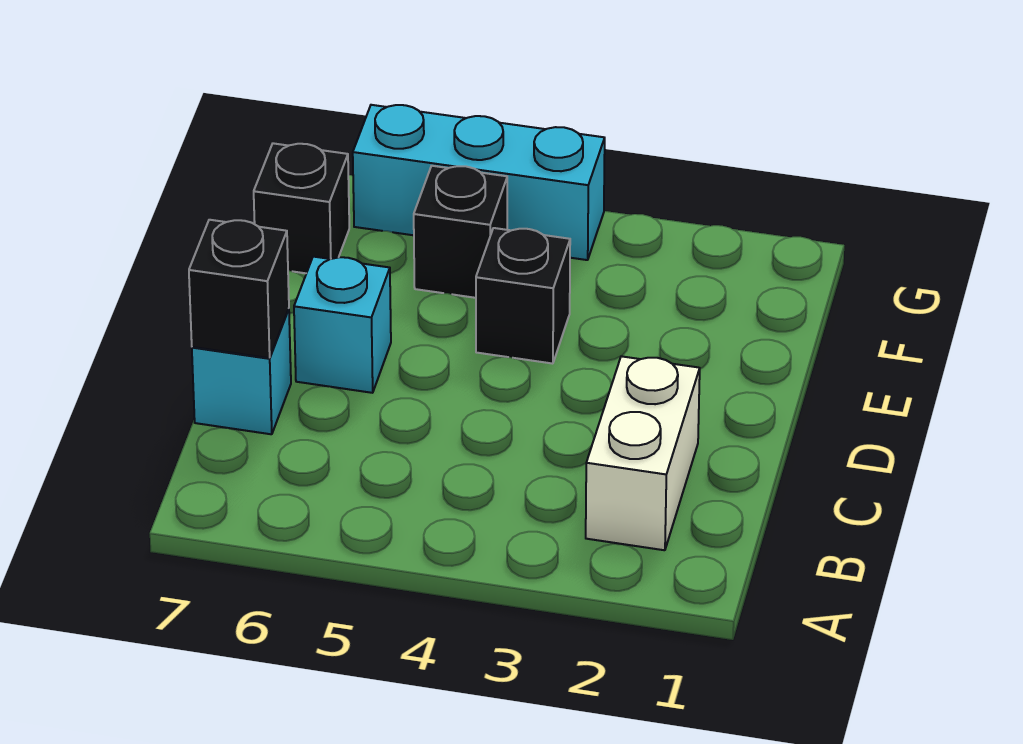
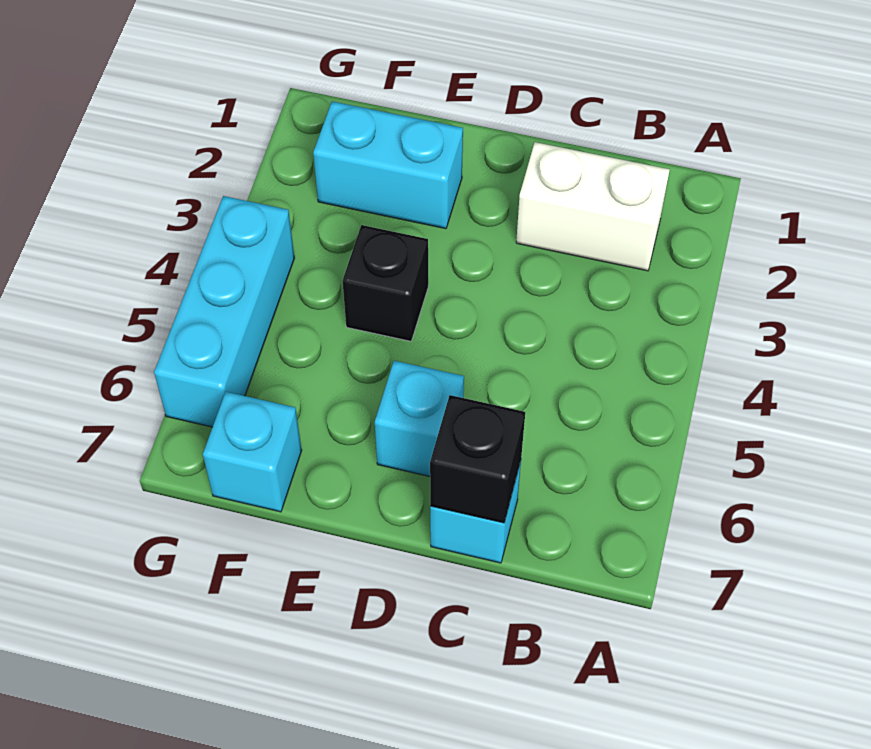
none -> cyan 1x2 brick [313,101,463,229]
black 1x1 brick [414,166,507,298] -> none
black 1x1 brick [254,143,349,273] -> cyan 1x1 brick [203,392,302,512]

